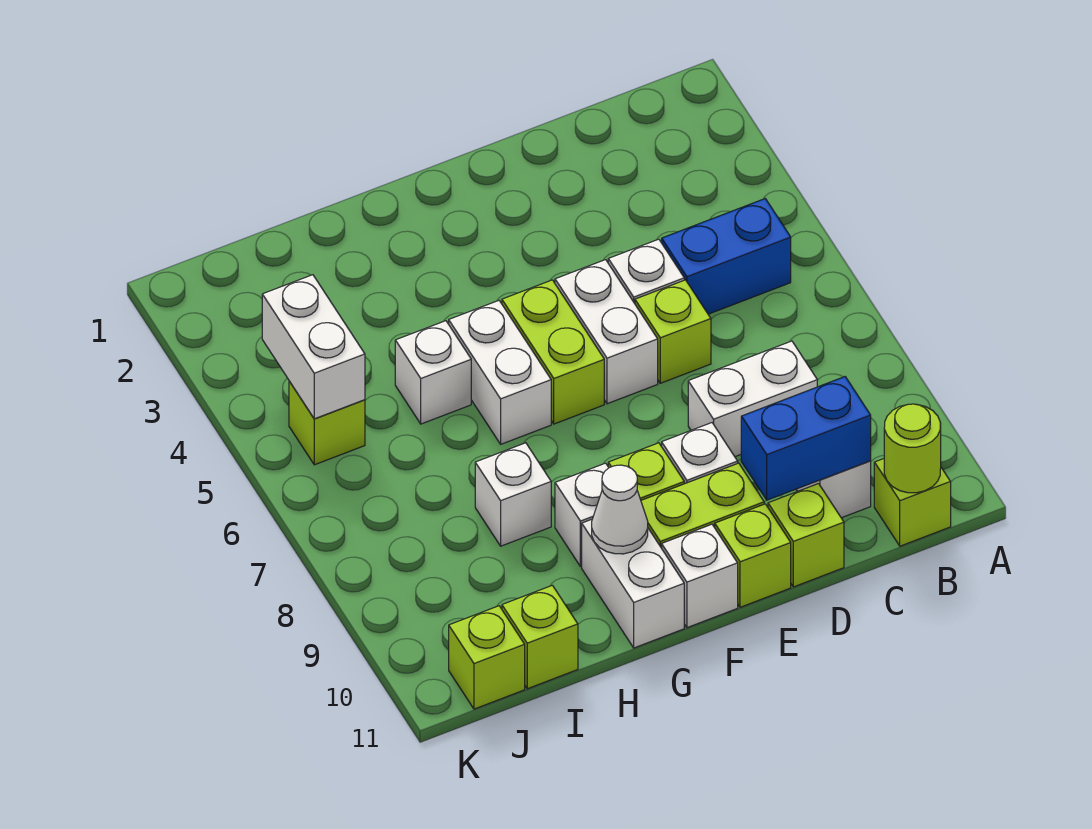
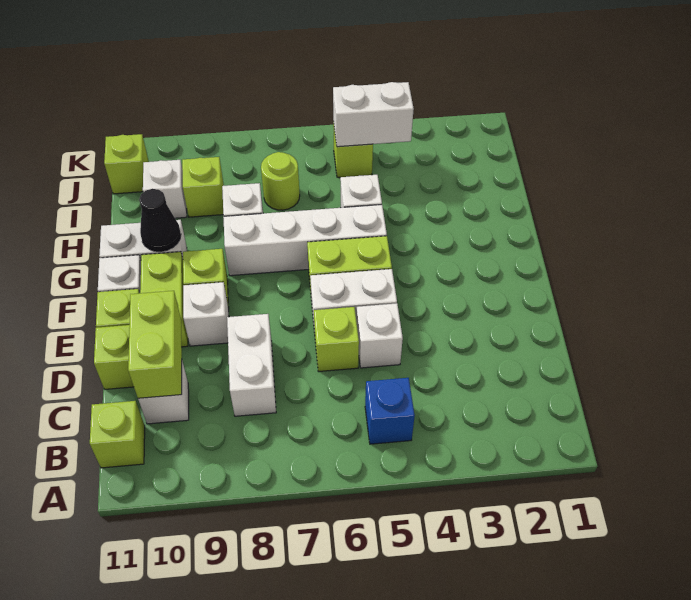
blue 1x2 brick [662,199,791,314] -> blue 1x1 brick [365,378,415,444]
lime 1x1 round brick [884,404,941,493] -> lime 1x1 round brick moved to [261,152,300,210]
blue 1x2 brick [741,377,871,500] -> lime 1x2 brick [128,291,182,398]
white 1x2 brick [449,301,551,444] -> white 1x4 brick [223,205,387,276]
white 1x1 brick [555,463,609,567] -> white 1x1 brick moved to [143,160,187,218]
white 1x1 cone [592,465,648,554] -> black 1x1 cone [139,189,181,251]
lime 1x1 brick [502,585,578,689] -> lime 1x1 brick moved to [182,157,224,217]

